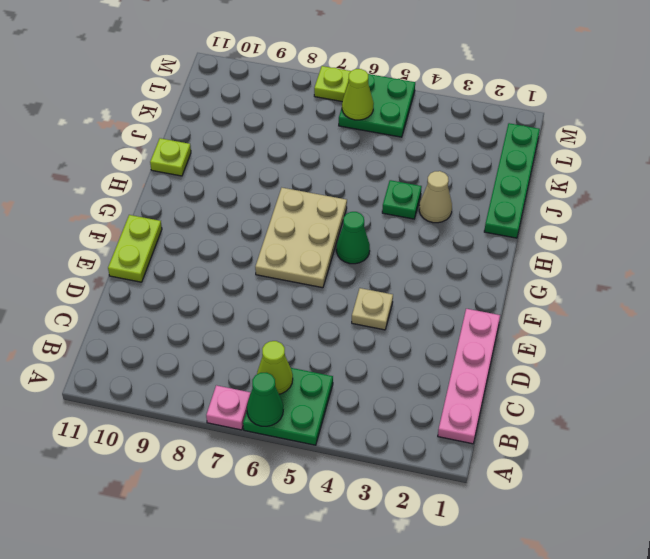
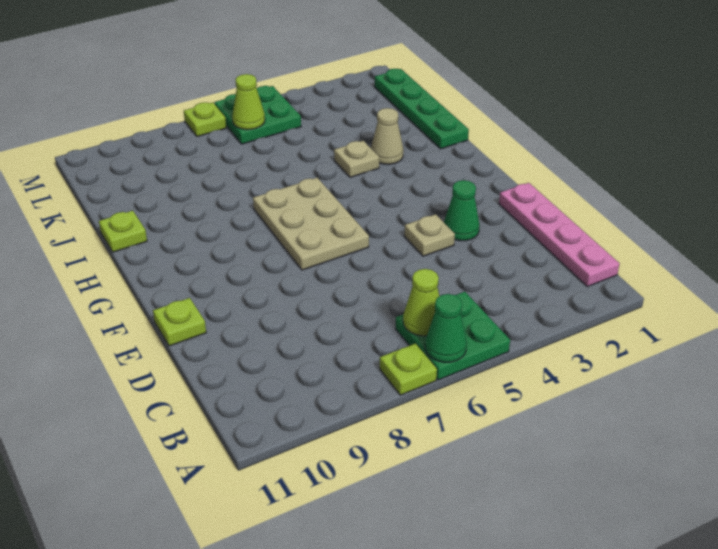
pink 1x1 plate [206,385,251,430] -> lime 1x1 plate [380,343,437,395]
lime 1x2 plate [108,215,162,282] -> lime 1x1 plate [153,298,206,346]
green 1x1 cone [336,212,370,264] -> green 1x1 cone moved to [444,180,480,241]
green 1x1 plate [382,180,422,219] -> tan 1x1 plate [334,141,379,177]

